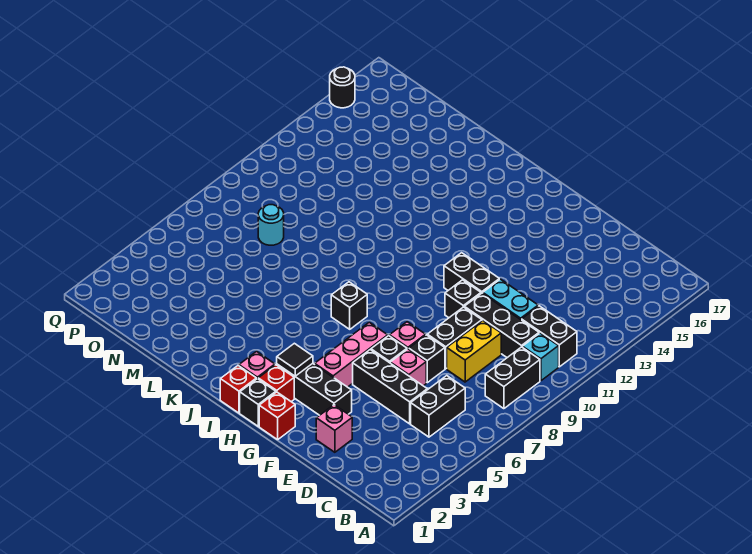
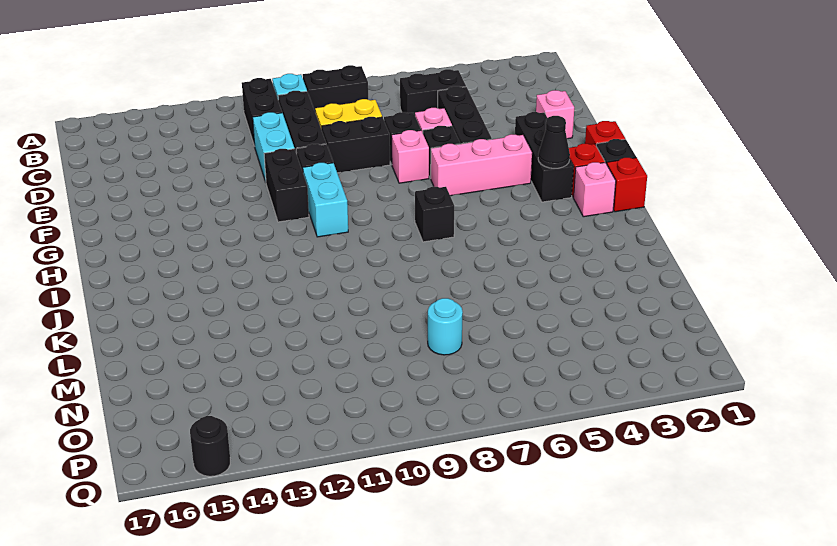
none -> cyan 1x2 brick [303,163,348,237]
black 1x1 tile [277,343,313,376] -> black 1x1 cone [538,116,570,168]

